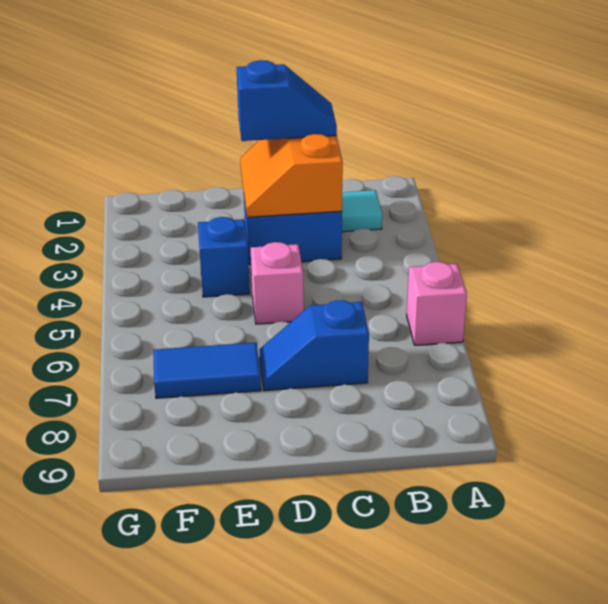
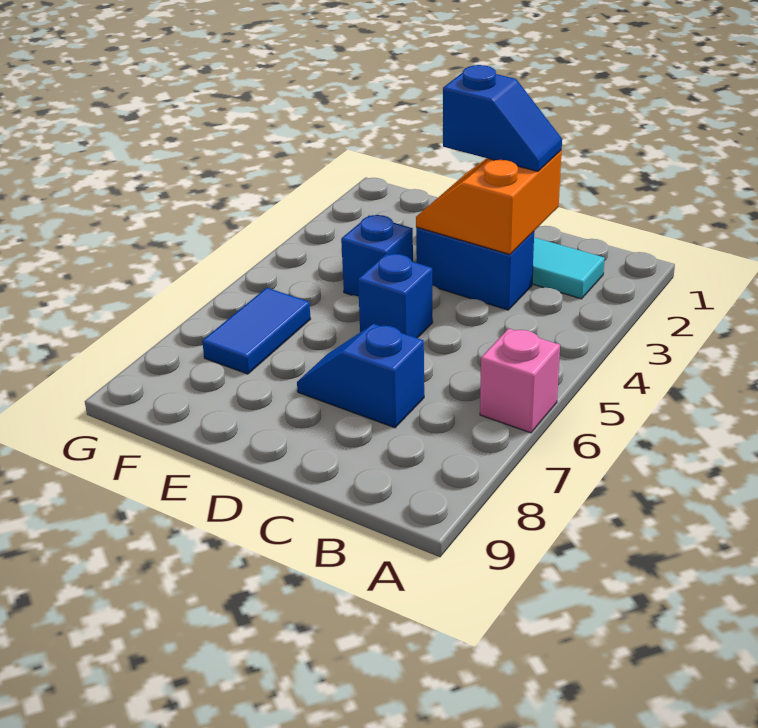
pink 1x1 brick [251,242,304,324] -> blue 1x1 brick [358,254,433,338]
blue 1x2 tile [153,343,261,398] -> blue 1x2 tile turned to [202,288,310,374]

